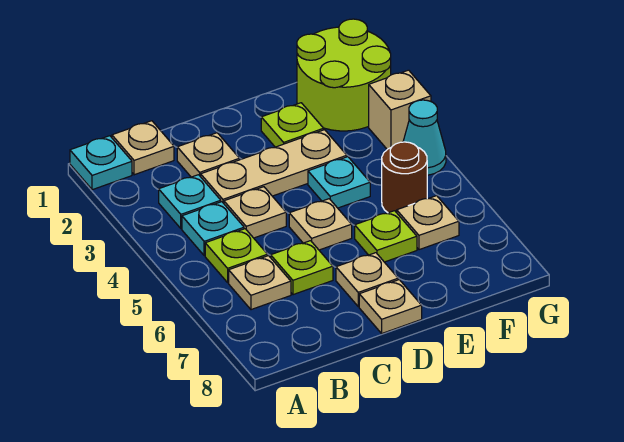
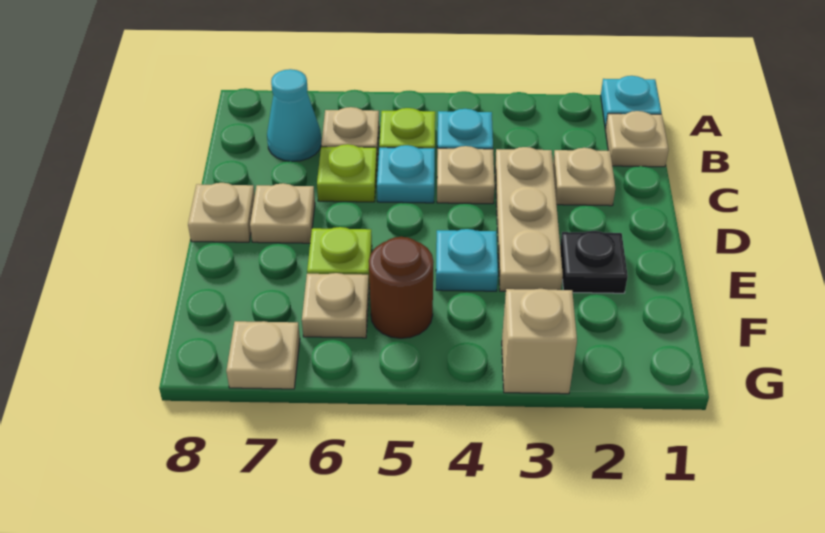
cyan 1x1 plate [159,175,221,229] -> cyan 1x1 plate moved to [377,145,435,203]
tan 1x1 plate [289,199,352,250] -> tan 1x1 plate moved to [226,321,300,389]
lime 1x1 plate [261,103,324,147] -> black 1x1 plate [560,231,628,293]
lime 2x2 round brick [297,19,391,131] -> none
cyan 1x1 cone [403,100,446,175] -> cyan 1x1 cone moved to [267,69,321,162]

